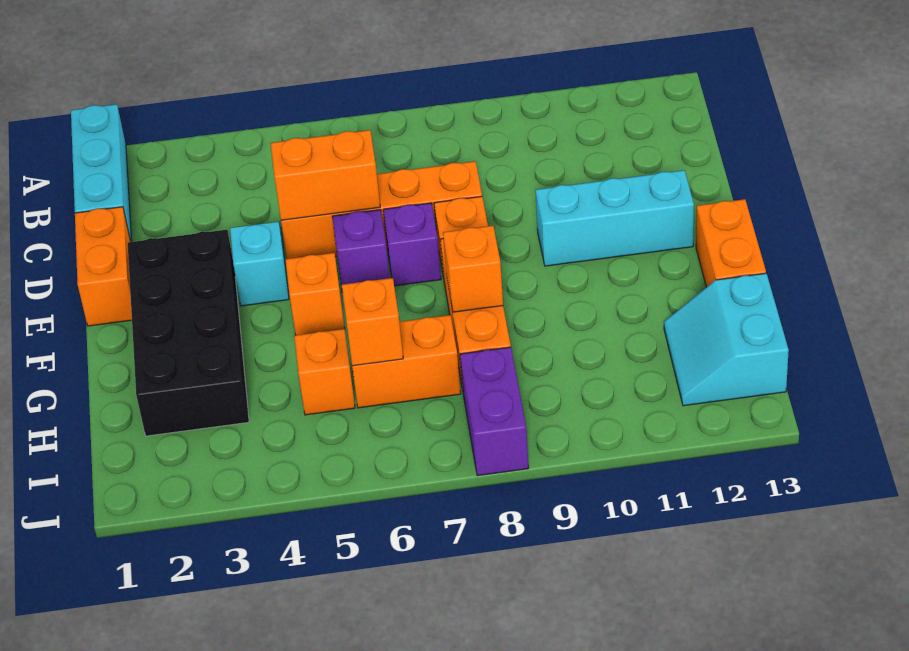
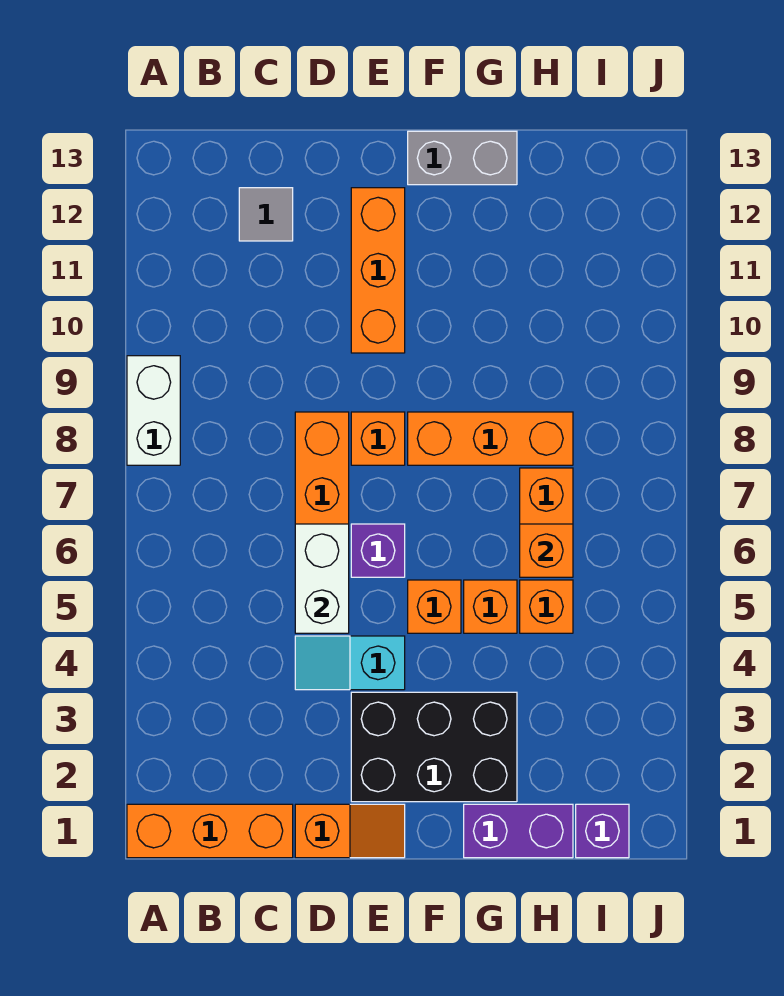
cyan 1x3 brick [71,104,132,242] -> orange 1x3 brick [127,804,293,858]
none -> white 1x2 brick [127,356,180,465]
none -> grey 1x1 tile [239,188,293,241]
orange 1x2 brick [75,207,132,326] -> orange 1x2 slope [295,804,405,858]
orange 1x2 brick [271,130,380,220] -> white 1x2 brick [295,524,349,633]
black 2x4 brick [128,230,249,436] -> black 2x3 brick [351,692,517,802]
purple 1x1 brick [383,203,441,286] -> purple 1x1 brick moved to [576,804,629,858]
cyan 1x3 brick [536,170,694,266] -> orange 1x3 brick [351,188,405,353]
orange 1x2 brick [696,199,766,287] -> grey 1x2 brick [408,131,517,185]
orange 1x1 brick [443,226,503,312] -> orange 1x1 brick moved to [464,580,517,633]
cyan 2x2 slope [664,273,789,406] -> none
purple 1x2 brick [460,347,529,476] -> purple 1x2 brick moved to [464,804,573,858]

